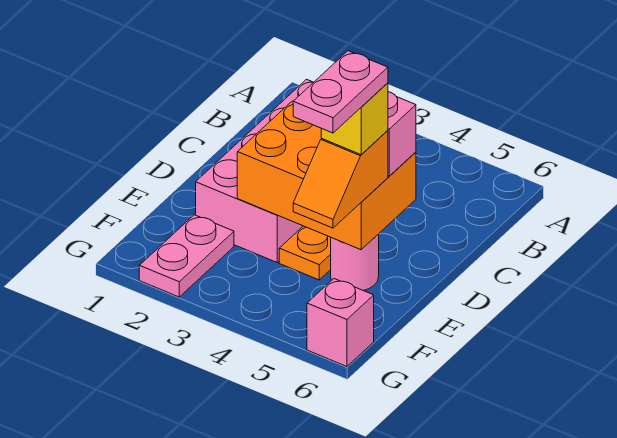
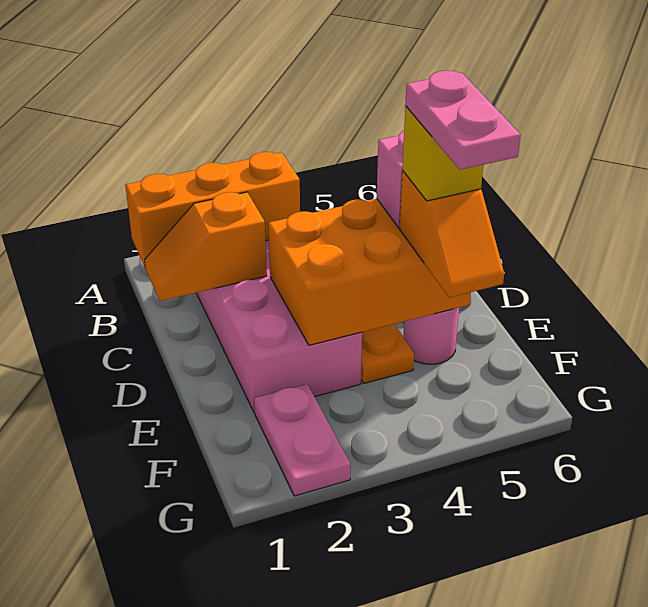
none -> orange 1x3 brick [125,152,300,267]
none -> orange 1x2 slope [145,192,267,301]
pink 1x1 brick [307,279,374,366] -> none

